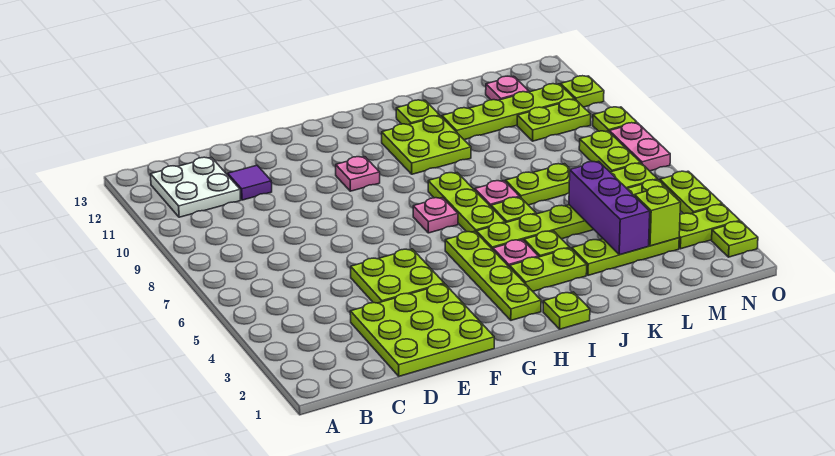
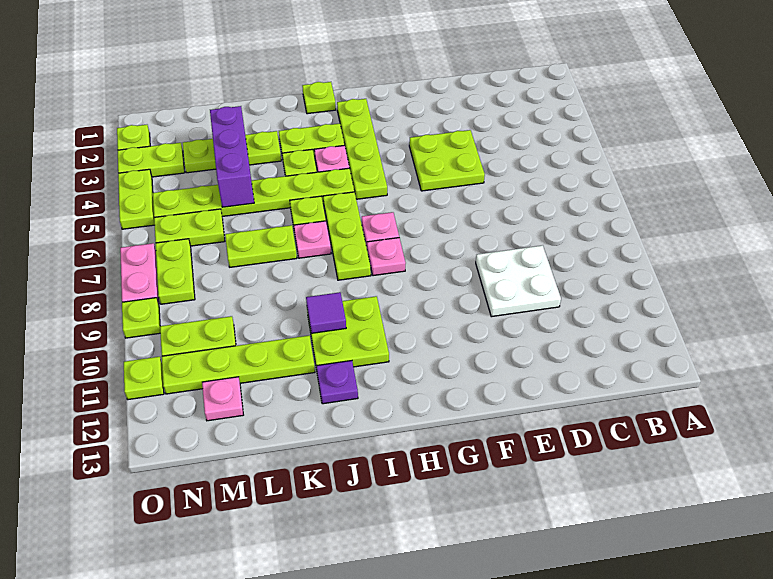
white 2x2 plate [151,157,240,217] -> white 2x2 plate moved to [476,245,561,317]
lime 3x3 plate [350,284,494,376] -> none
purple 1x1 tile [228,165,272,200] -> purple 1x1 tile moved to [306,292,346,333]
pink 1x1 plate [336,157,380,191] -> pink 1x1 plate moved to [367,238,406,276]
lime 1x1 plate [396,100,440,125] -> purple 1x1 plate [316,361,358,404]
lime 1x1 brick [635,186,681,246] -> none

